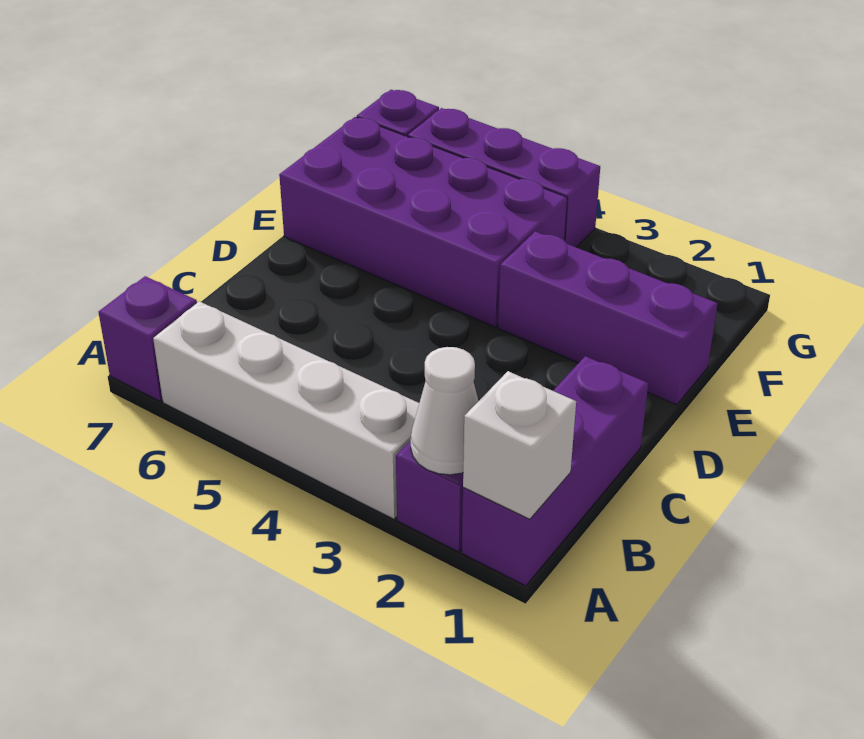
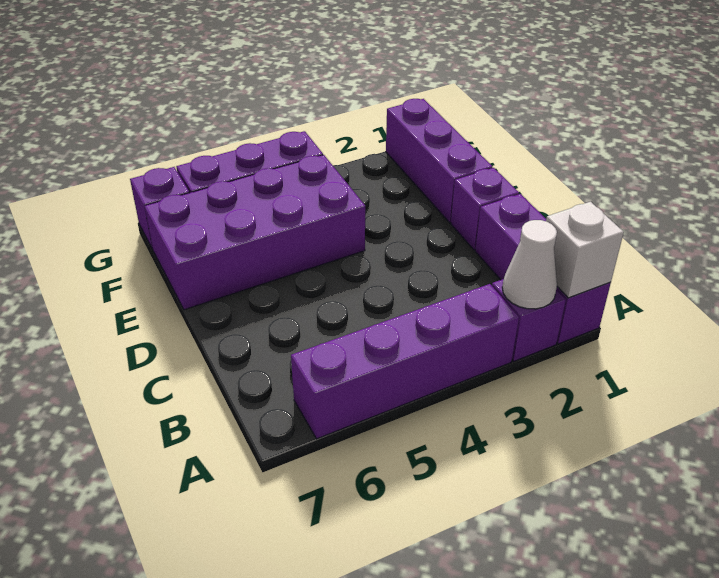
white 1x4 brick [153,301,419,519] -> purple 1x4 brick [291,284,519,439]
purple 1x1 brick [99,276,197,401] -> purple 1x1 brick moved to [451,168,519,250]
purple 1x3 brick [498,231,718,405] -> purple 1x3 brick turned to [386,99,493,223]

